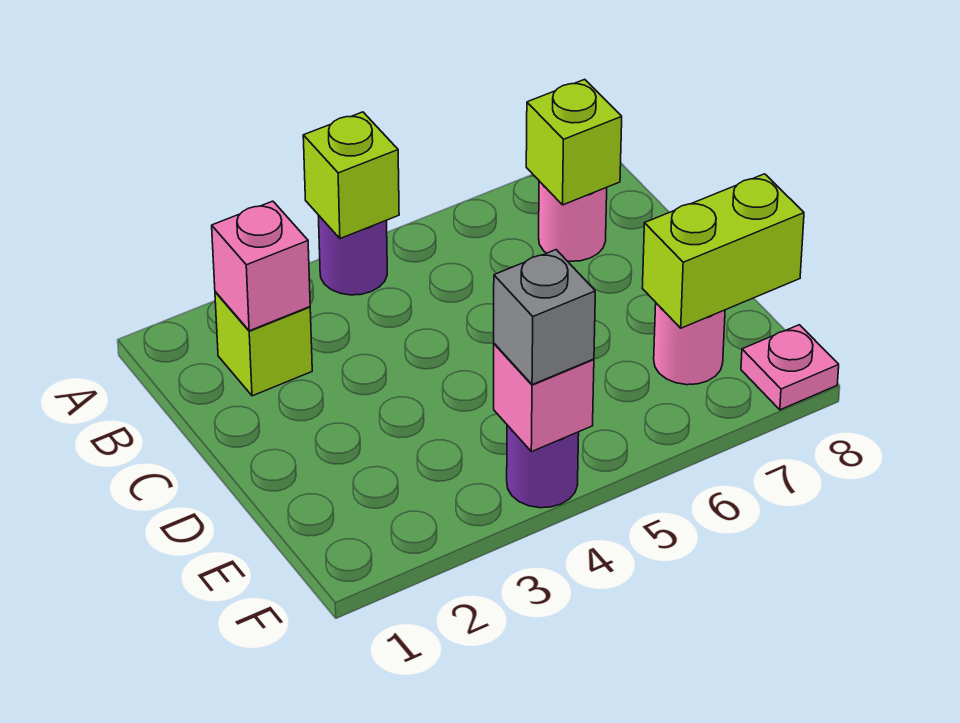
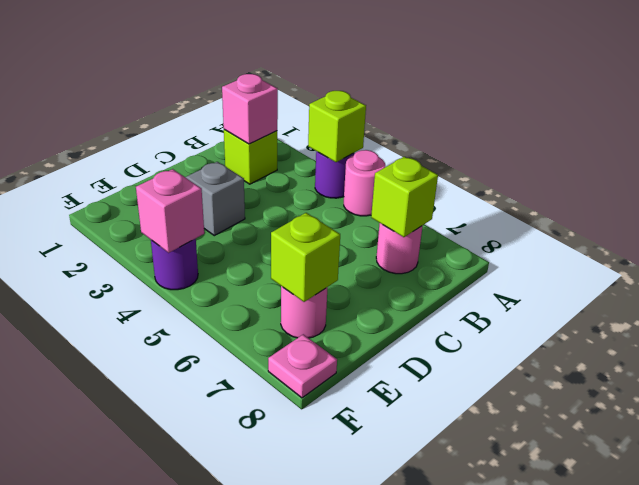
none -> pink 1x1 round brick [344,150,385,216]
lime 1x2 brick [642,174,804,328] -> lime 1x1 brick [271,213,340,302]
grey 1x1 brick [494,250,595,385] -> grey 1x1 brick moved to [186,162,245,236]

